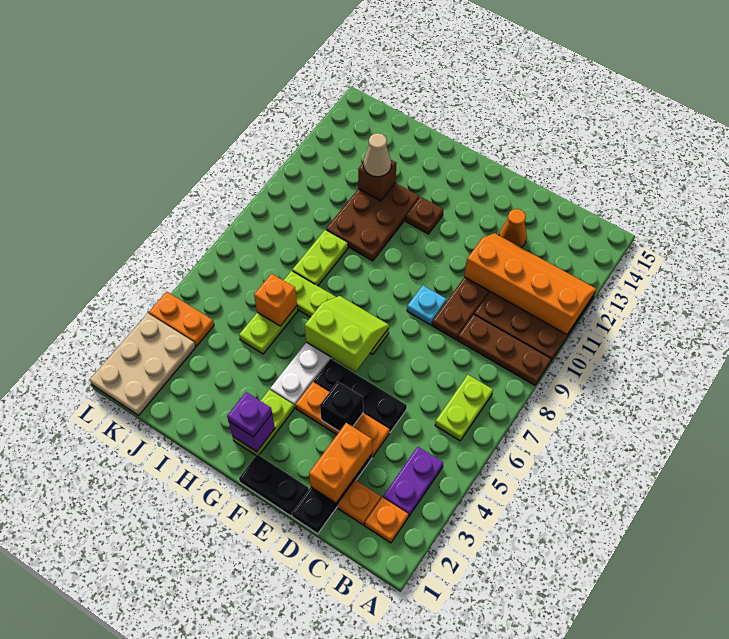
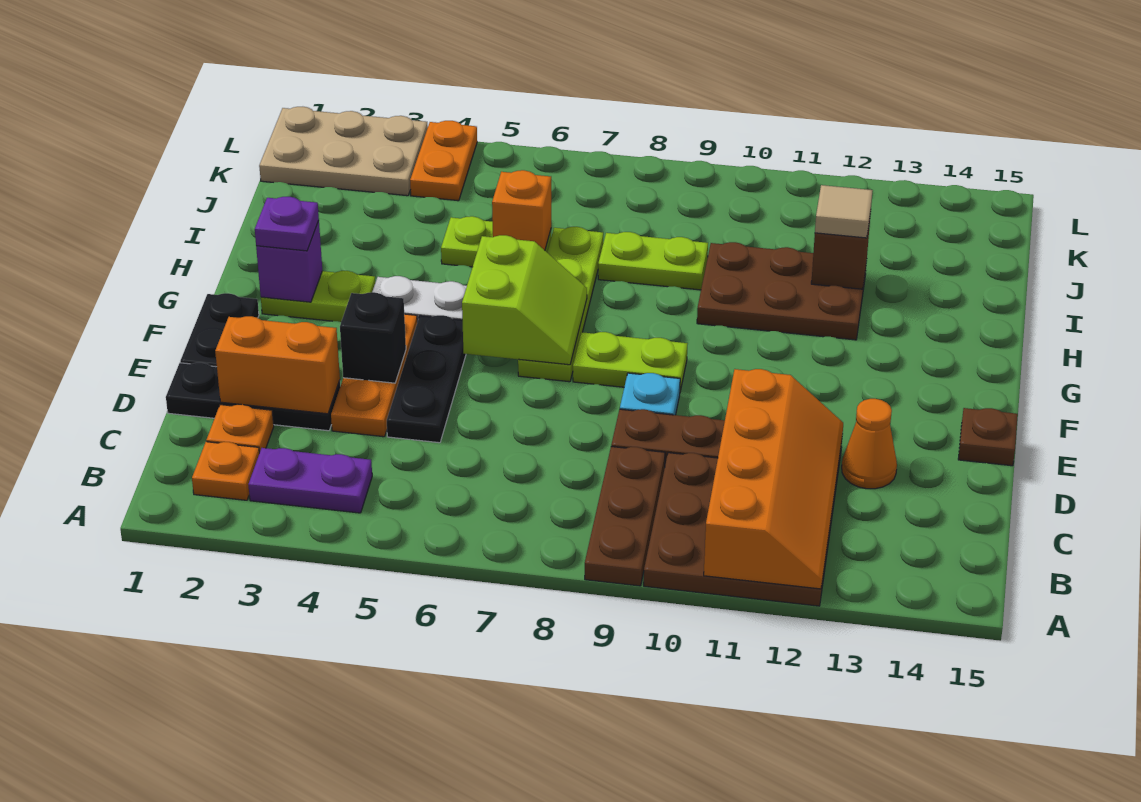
lime 1x2 plate [435,375,493,441] -> lime 1x2 plate moved to [573,332,688,391]
brown 1x1 plate [406,197,444,234] -> brown 1x1 plate moved to [958,408,1018,466]
tan 1x1 cone [364,133,391,177] -> tan 1x1 tile [815,185,873,238]

